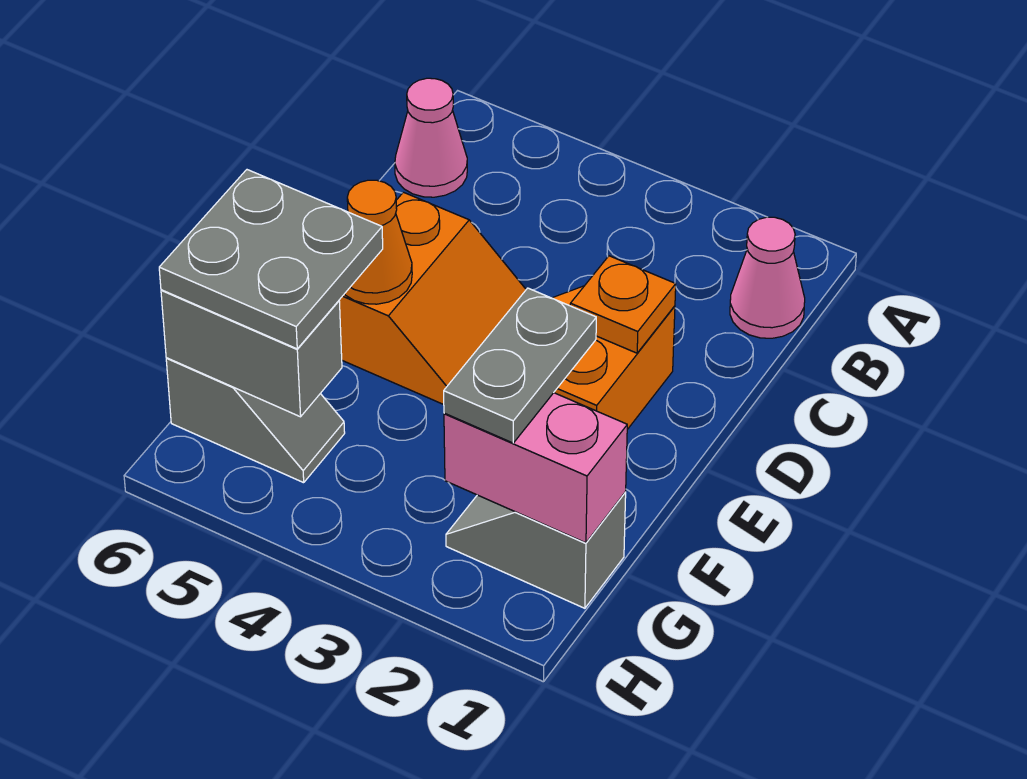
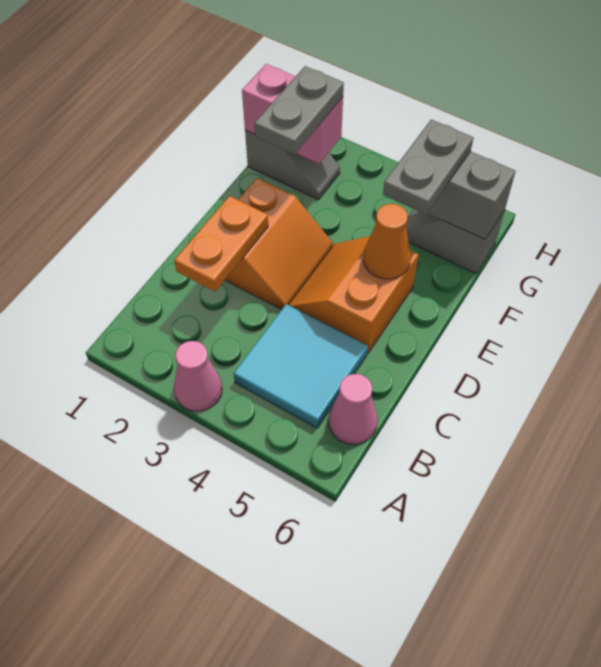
pink 1x1 cone [730,217,805,338] -> pink 1x1 cone moved to [174,341,222,411]
none -> cyan 2x2 tile [234,304,368,428]
orange 1x1 plate [570,256,676,353] -> orange 1x2 plate [174,196,268,291]
grey 2x2 plate [159,170,383,349] -> grey 1x2 plate [383,119,474,214]

